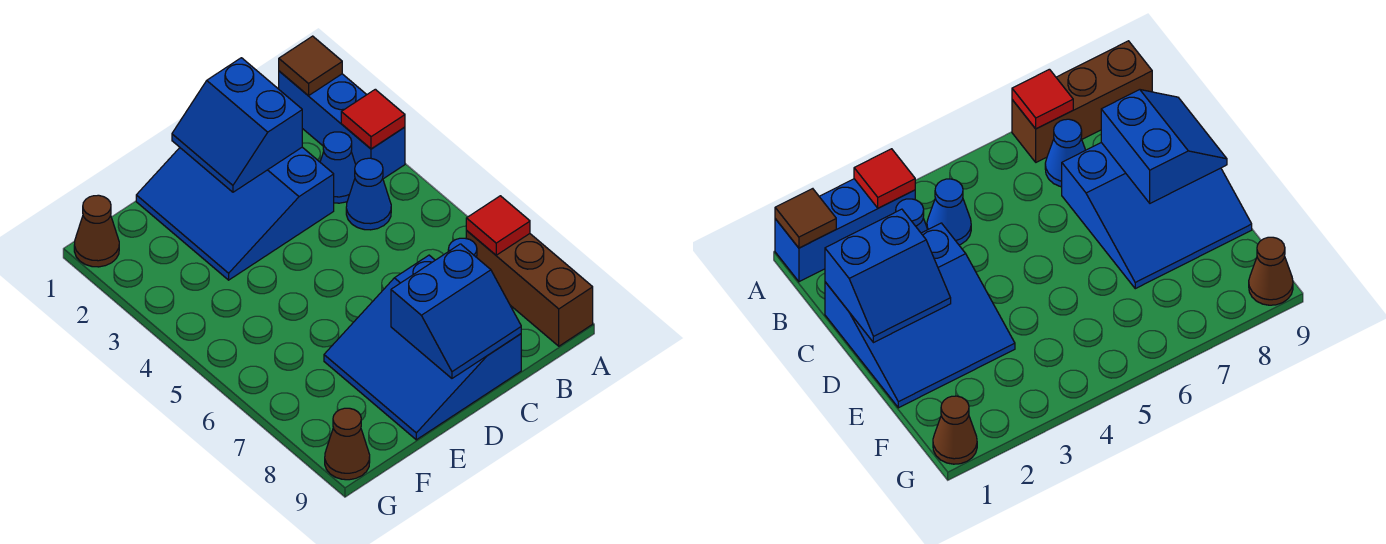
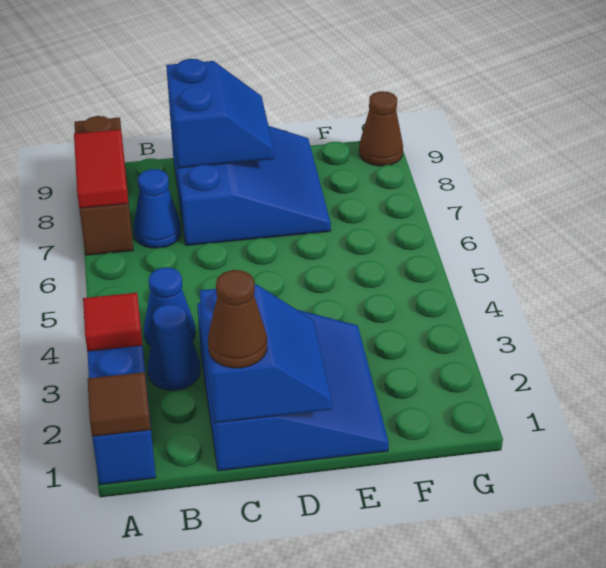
red 1x1 tile [466,196,530,255] -> red 1x2 tile [74,129,128,208]
blue 2x2 slope [391,244,521,378] -> blue 2x2 slope turned to [166,59,274,168]
brown 1x1 cone [74,195,119,267] -> brown 1x1 cone moved to [208,270,267,368]

